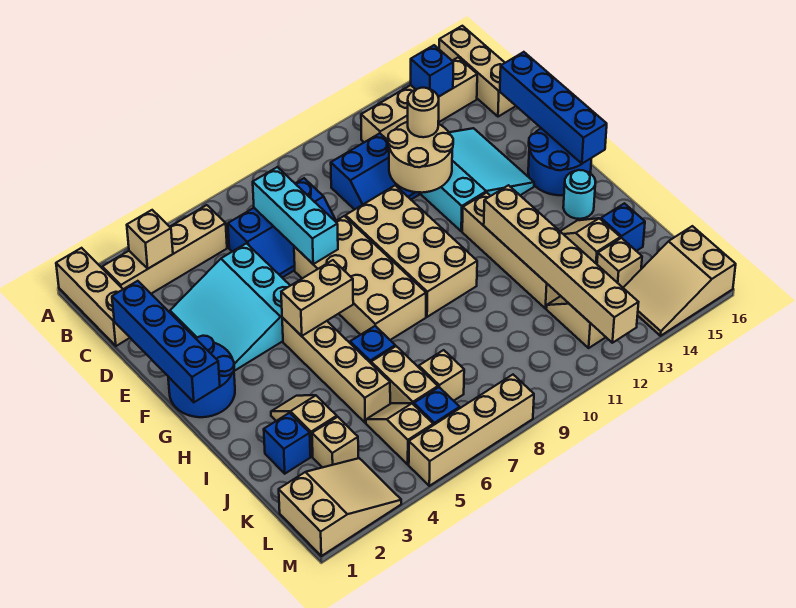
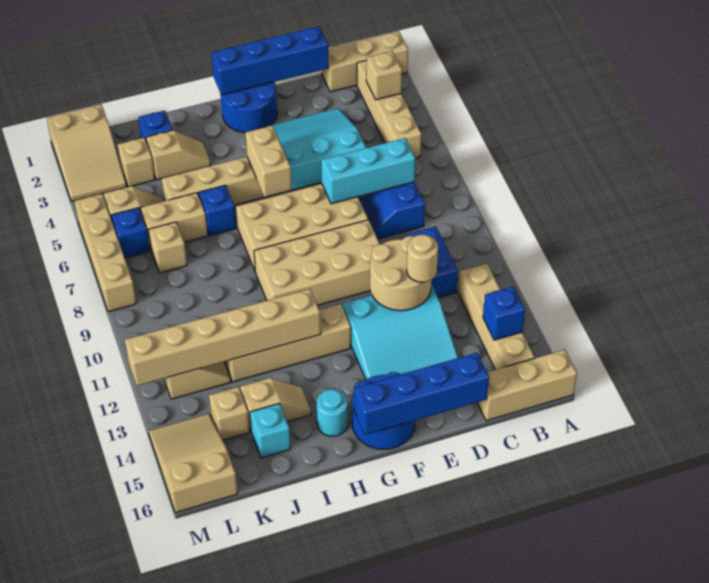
blue 1x1 brick [601,203,645,251] -> cyan 1x1 brick [250,403,290,458]

